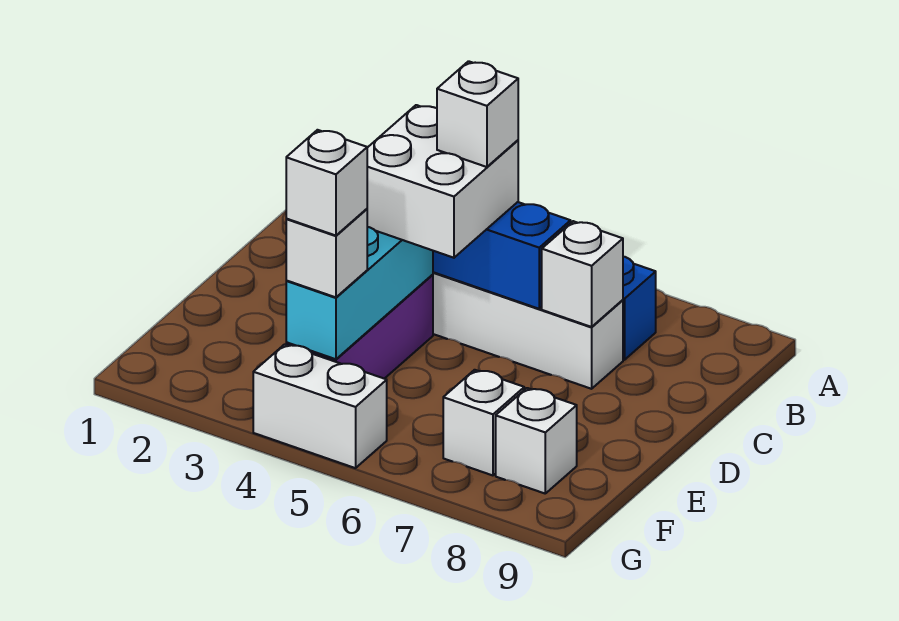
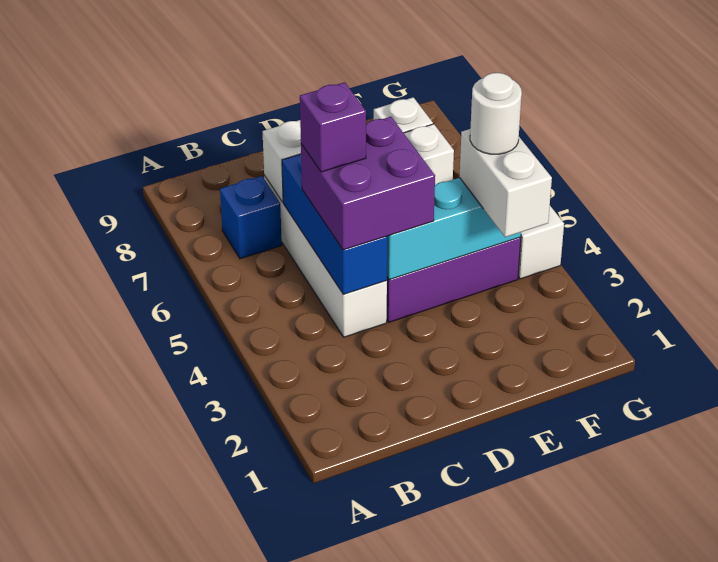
white 2x2 brick [367,105,518,258] -> purple 2x2 brick [301,117,435,250]
white 1x1 brick [437,61,518,167] -> purple 1x1 brick [300,82,366,172]
white 1x1 brick [286,209,367,297] -> white 1x2 brick [460,129,552,237]
white 1x1 brick [286,130,367,236] -> white 1x1 round brick [470,73,522,154]

